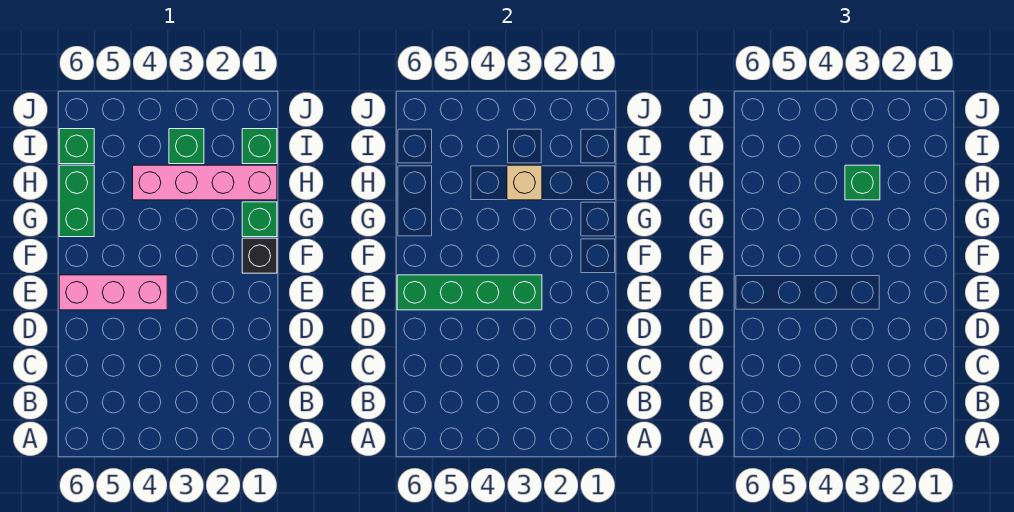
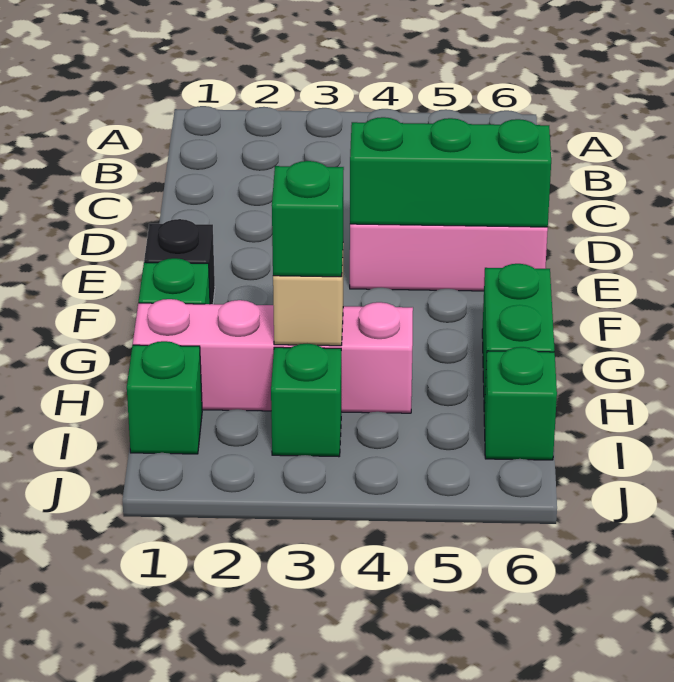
green 1x4 brick [397,275,542,310] -> green 1x3 brick [350,117,551,227]

